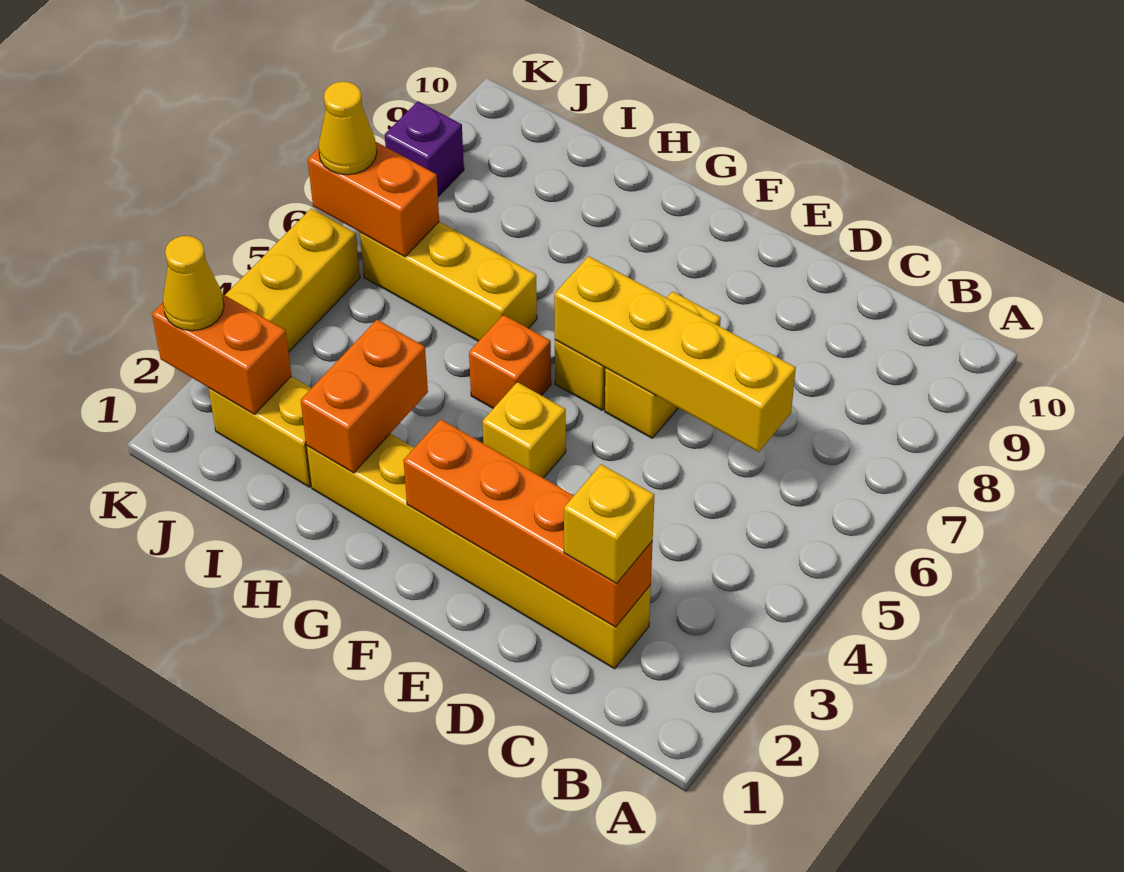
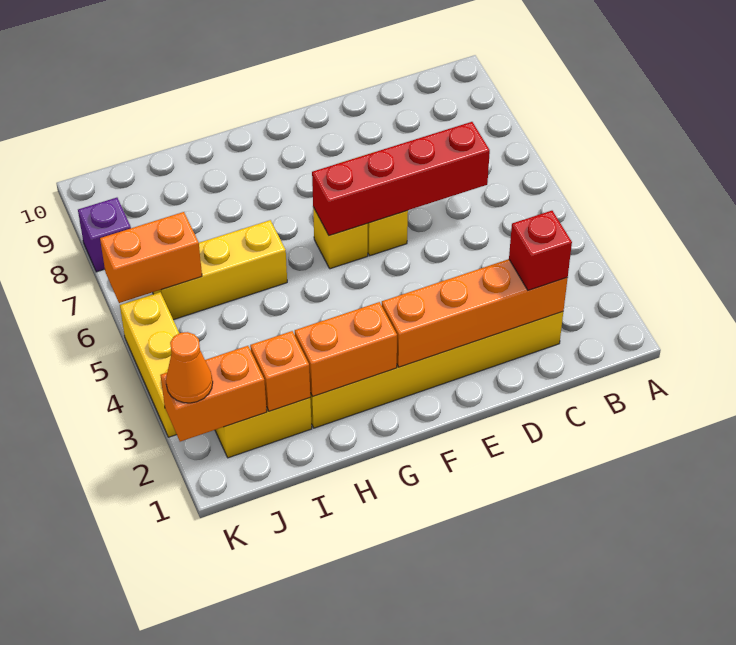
yellow 1x1 brick [564,464,654,583] -> red 1x1 brick [509,211,572,290]
yellow 1x4 brick [554,256,796,452] -> red 1x4 brick [312,122,490,236]
yellow 1x1 brick [482,382,566,478] -> none
orange 1x1 brick [469,315,551,408] -> orange 1x1 brick moved to [250,331,310,411]
orange 1x2 brick [301,320,428,473] -> orange 1x2 brick turned to [295,302,397,397]
yellow 1x1 cone [163,236,224,331] -> orange 1x1 cone [166,332,213,403]
yellow 1x1 cone [318,82,377,175] -> none

